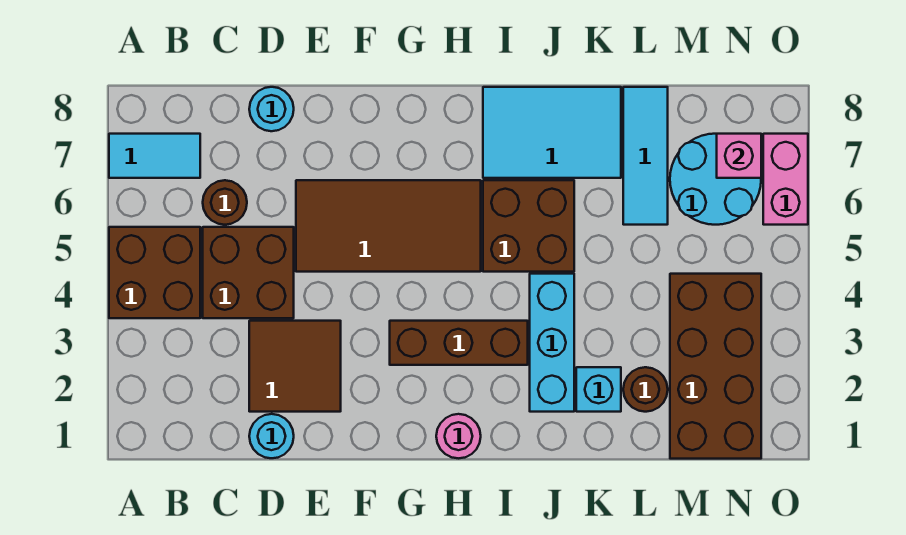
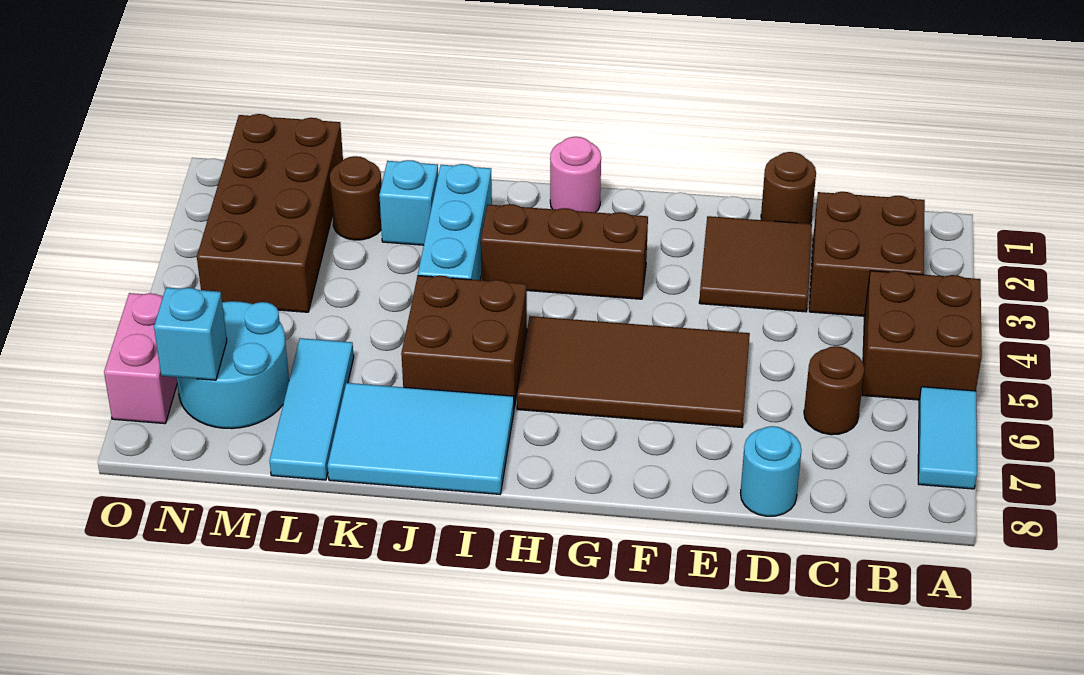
cyan 1x2 tile [109,134,200,178] -> cyan 1x2 tile turned to [918,387,977,489]
brown 2x2 brick [203,227,294,318] -> brown 2x2 brick moved to [809,192,925,316]
cyan 1x1 round brick [249,414,294,458] -> brown 1x1 round brick [761,152,816,224]
pink 1x1 brick [717,134,761,178] -> cyan 1x1 brick [154,288,227,380]

